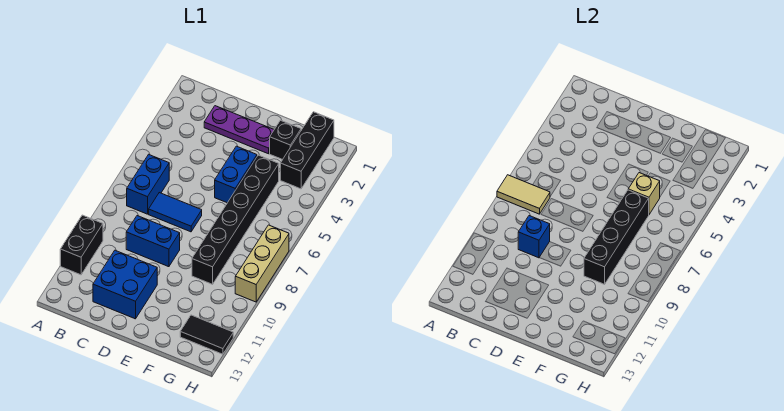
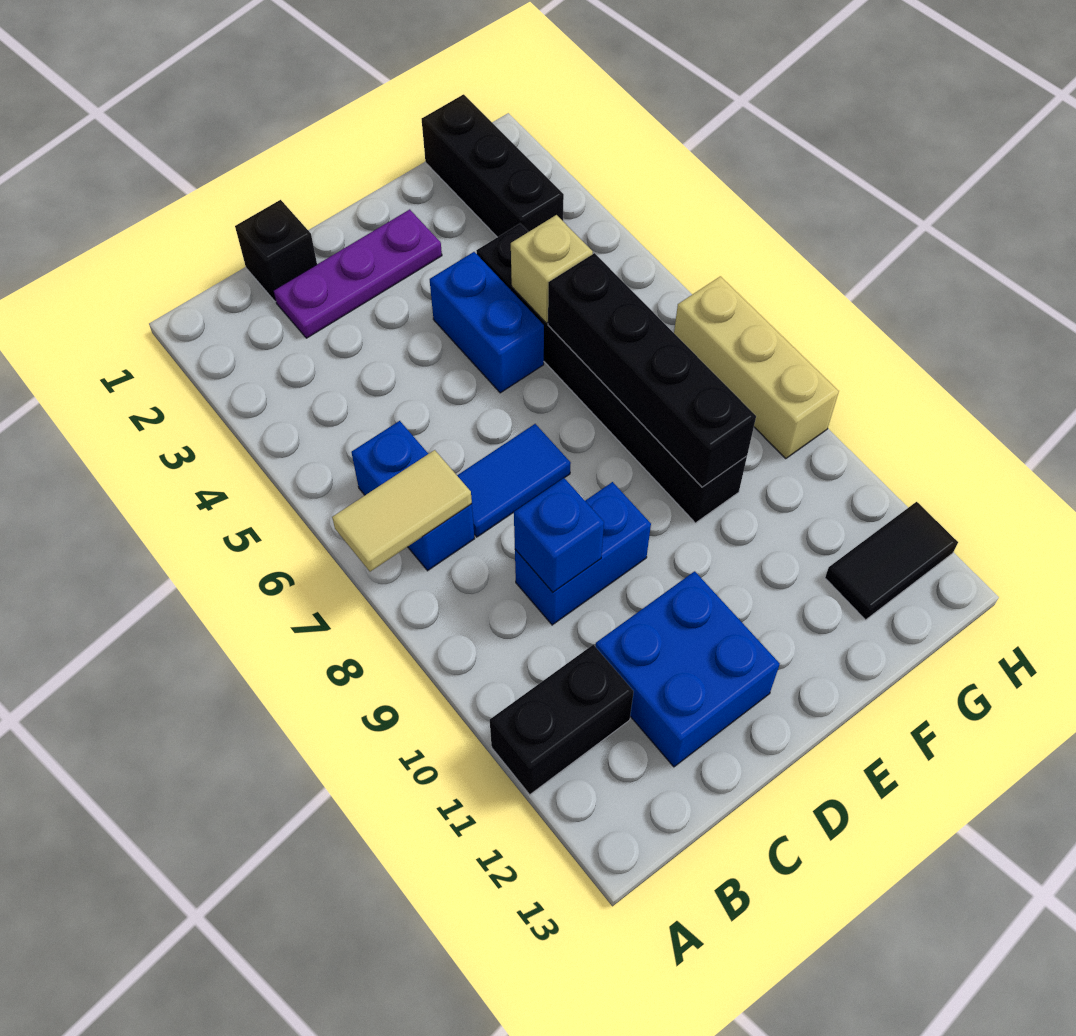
black 1x2 brick [60,215,103,275] -> black 1x2 brick turned to [490,645,634,795]
black 1x1 brick [270,120,301,160] -> black 1x1 brick moved to [235,200,317,302]

